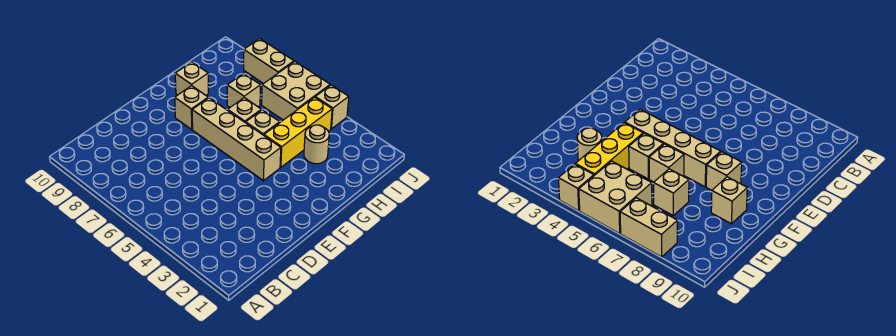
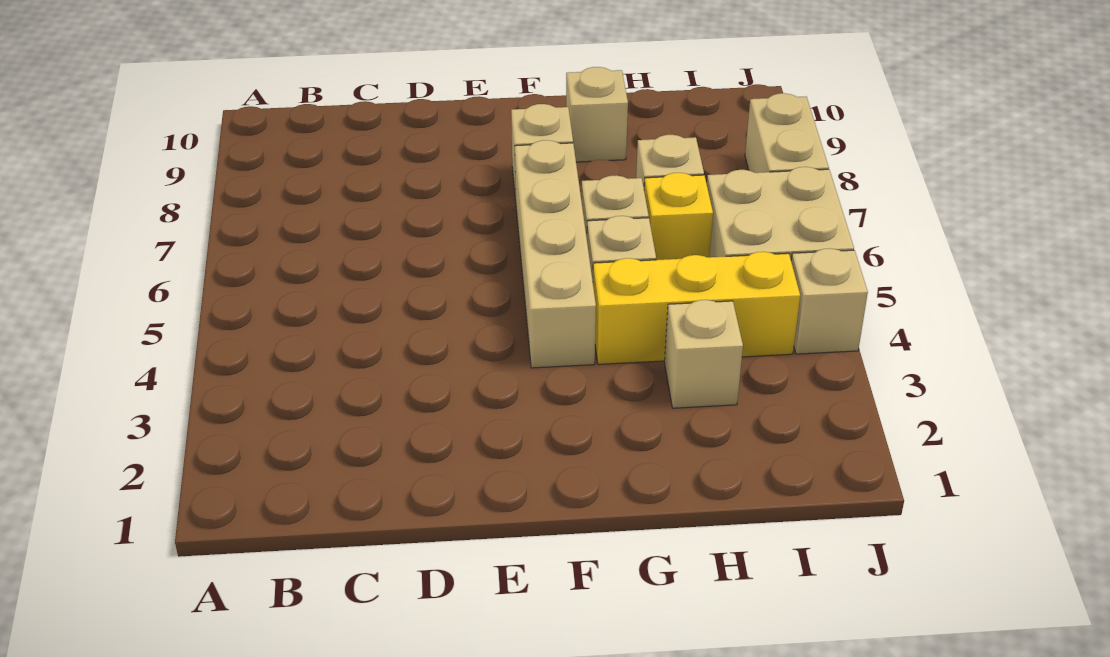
tan 1x1 round brick [304,125,329,164] -> tan 1x1 brick [665,300,743,408]
none -> yellow 1x1 brick [644,173,713,260]

